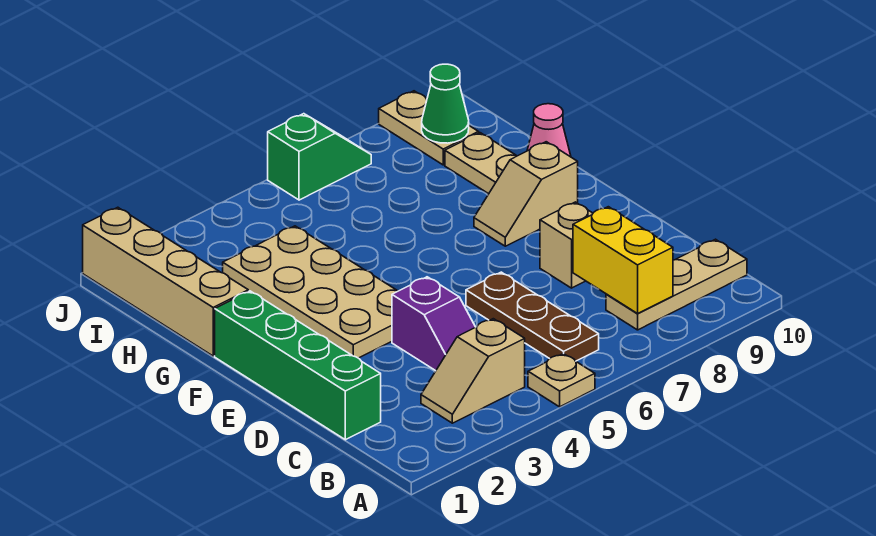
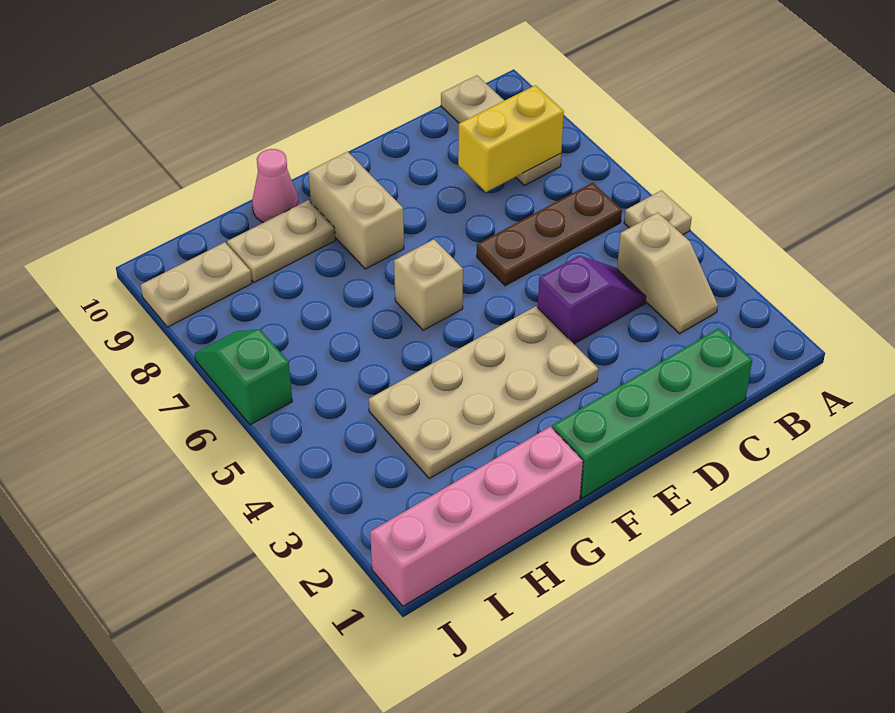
tan 1x1 brick [540,202,593,288] -> tan 1x1 brick moved to [394,239,463,330]
tan 1x2 slope [474,142,578,246] -> tan 1x2 brick [308,152,404,269]
tan 1x4 brick [83,207,248,356] -> pink 1x4 brick [370,427,583,606]
green 1x1 cone [422,64,469,143] -> none

